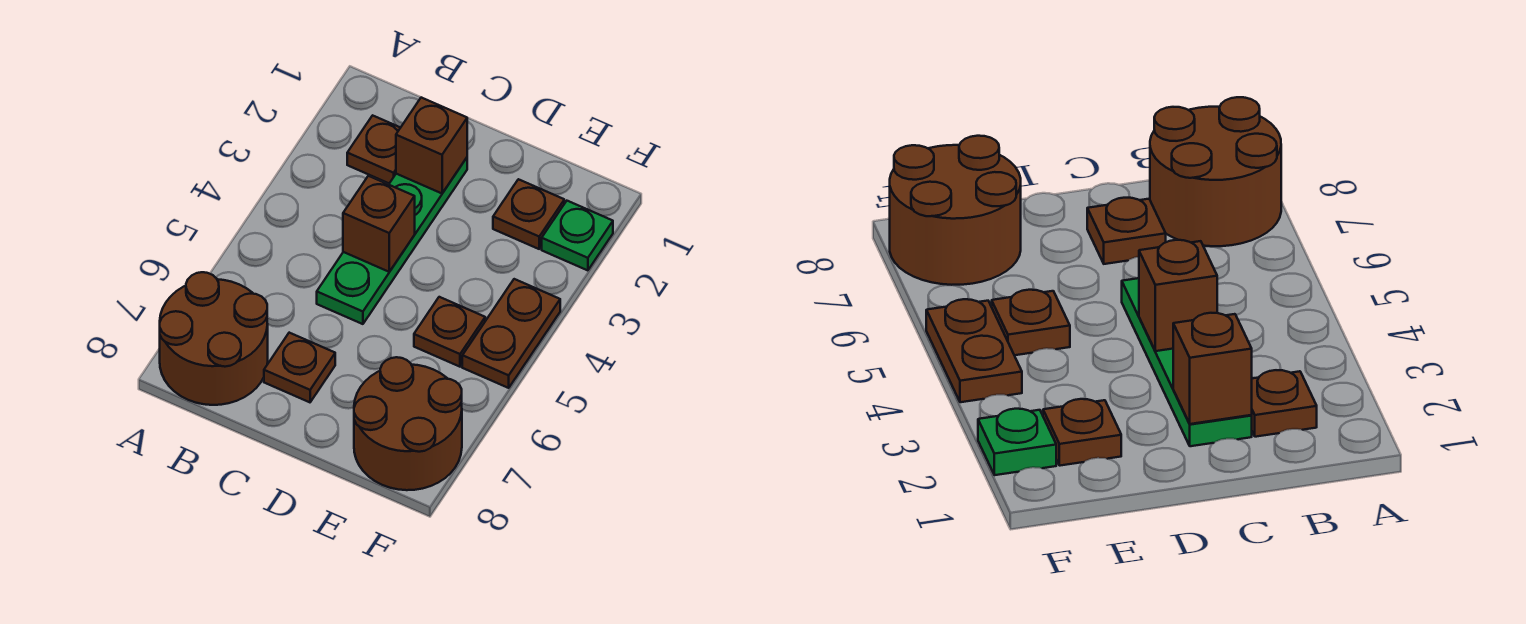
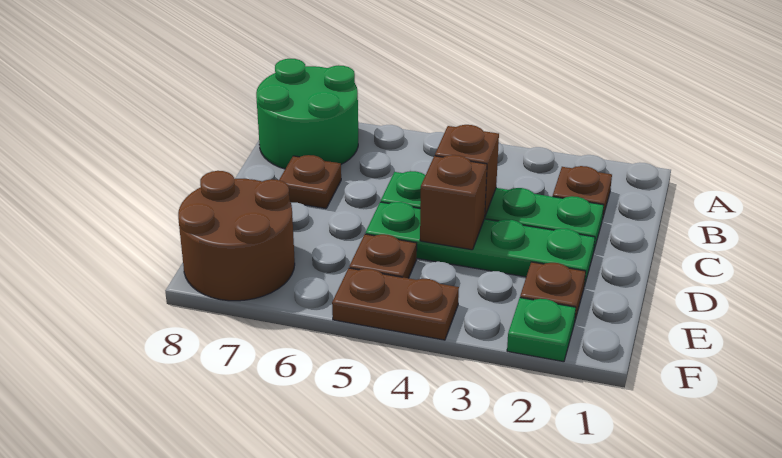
brown 2x2 round brick [160,272,268,405] -> green 2x2 round brick [256,59,358,169]
brown 1x1 brick [396,98,467,193] -> brown 1x1 brick moved to [420,155,487,250]
none -> green 1x4 plate [365,202,595,286]

